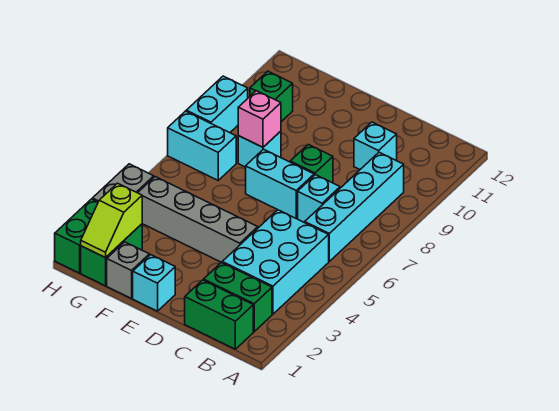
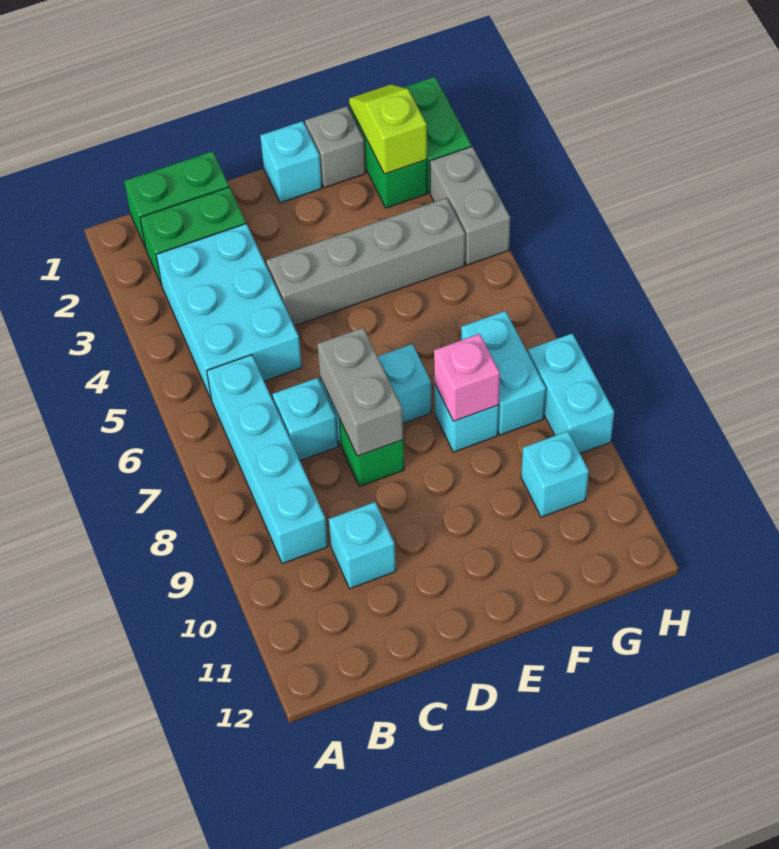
none -> grey 1x2 brick [317,328,403,456]
cyan 1x2 brick [168,111,236,180] -> cyan 1x2 brick turned to [461,311,546,435]
green 1x1 brick [250,71,293,122] -> cyan 1x1 brick [521,431,589,517]

